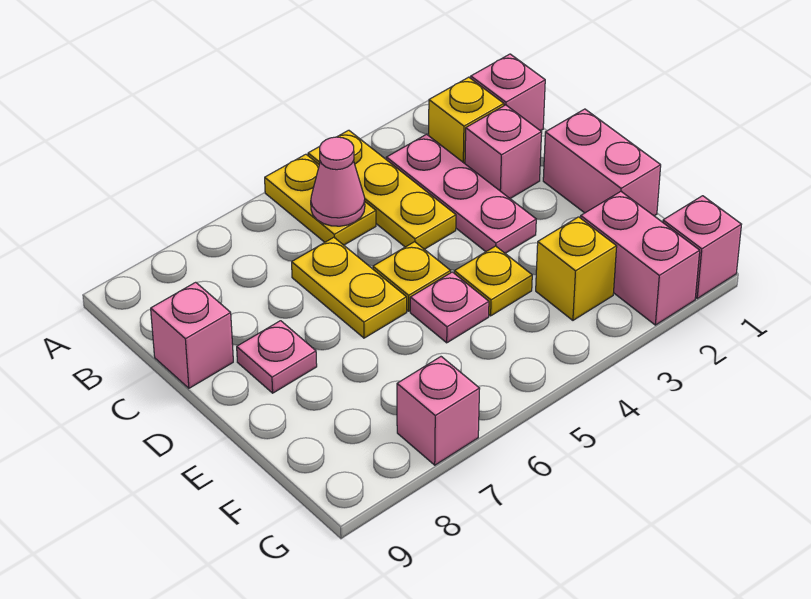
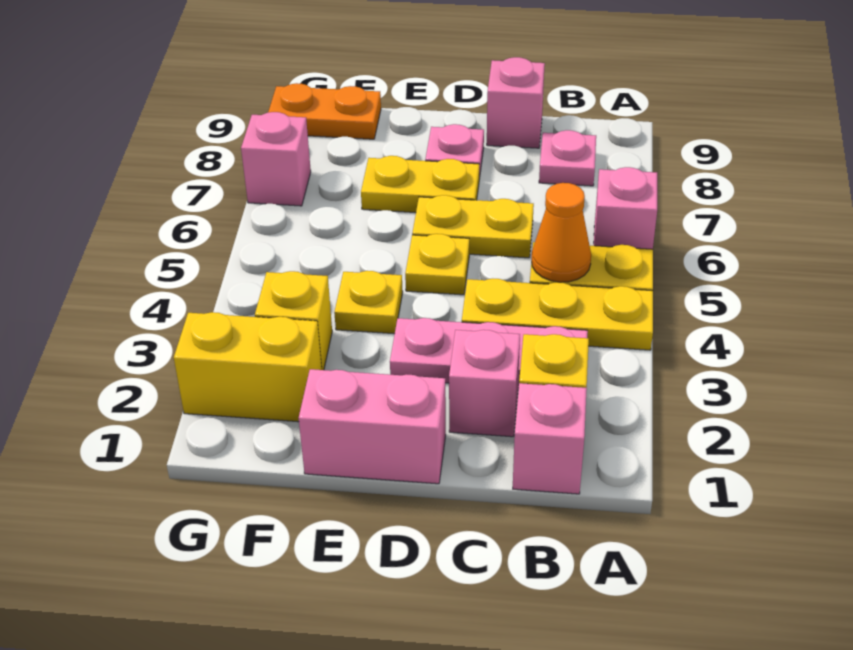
pink 1x1 cone [311,137,365,226] -> orange 1x1 cone [532,183,591,282]
none -> yellow 1x2 plate [361,156,479,213]
pink 1x1 plate [410,272,489,343] -> pink 1x1 plate moved to [539,130,596,186]
pink 1x2 brick [581,192,700,325] -> yellow 1x2 brick [174,312,322,422]
none -> orange 1x2 plate [268,83,381,139]
pink 1x1 brick [663,196,741,298] -> pink 1x1 brick moved to [594,167,657,249]

